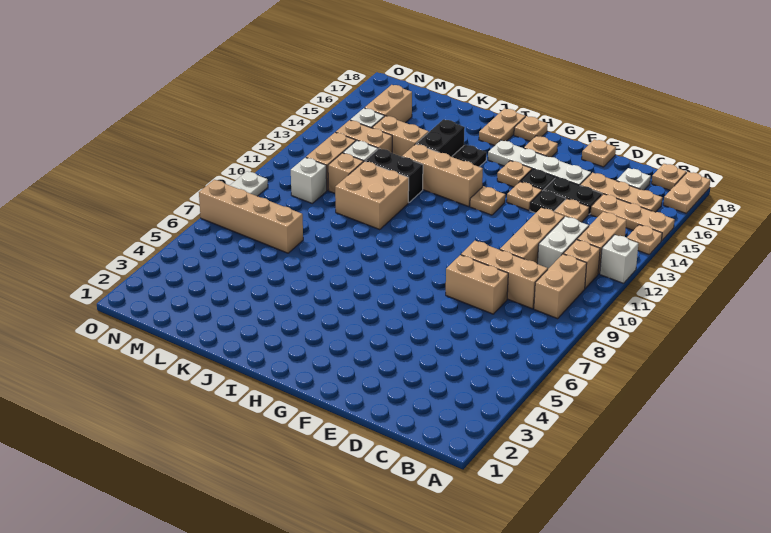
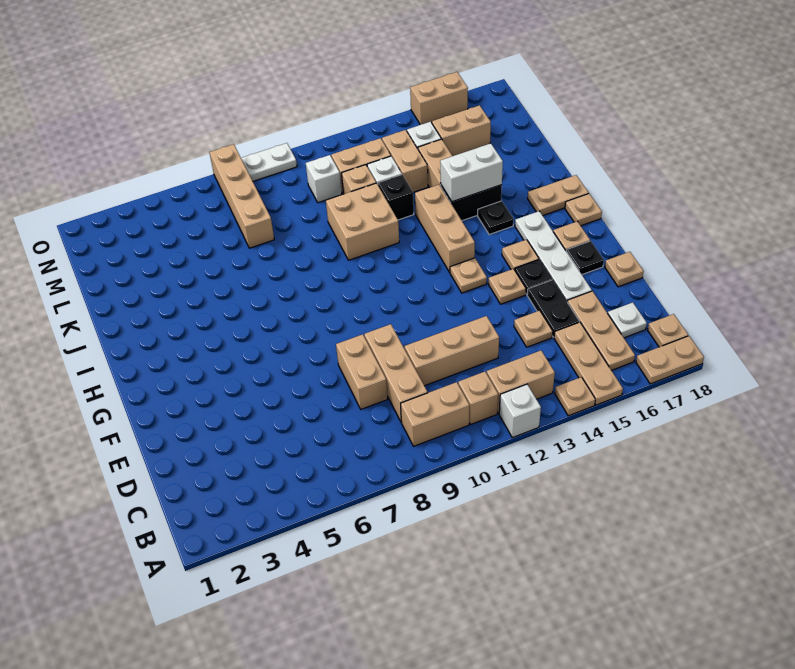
white 1x2 brick [538,217,589,269] -> white 1x2 brick moved to [440,143,503,202]
black 1x1 plate [530,190,565,213] -> black 1x1 plate moved to [566,241,604,274]
black 1x2 brick [366,149,423,203] -> black 1x1 brick [378,175,414,220]
none -> tan 1x2 brick [410,72,468,124]

